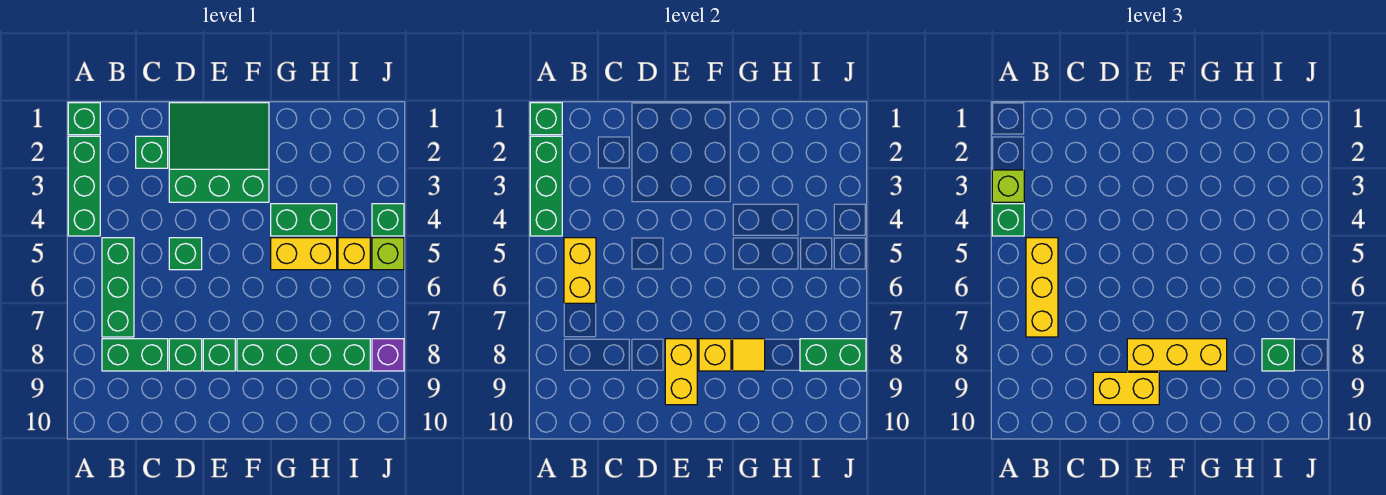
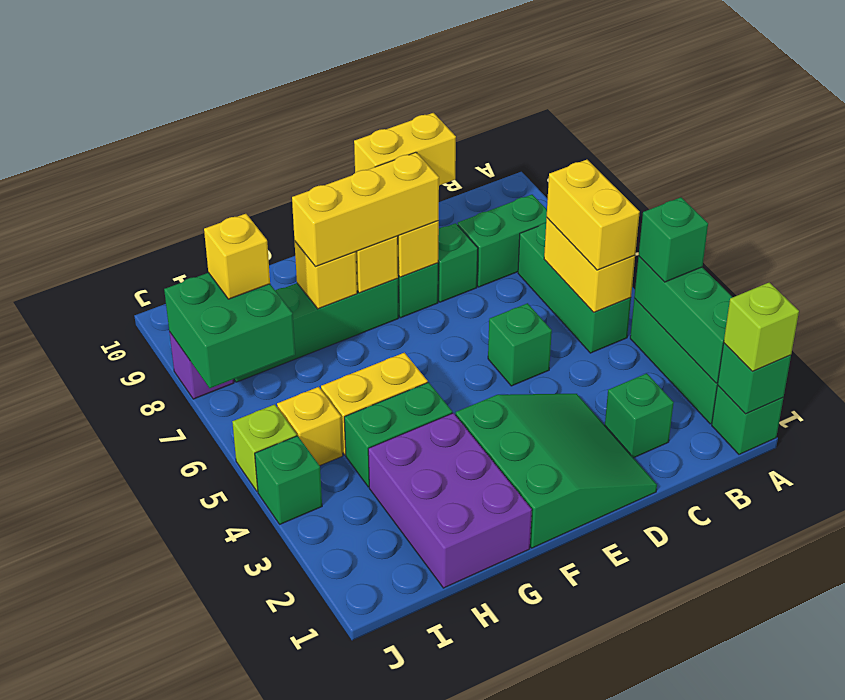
lime 1x1 brick [992,170,1024,202] -> lime 1x1 brick moved to [724,282,799,371]
yellow 1x3 brick [1026,238,1058,337] -> yellow 1x2 brick [547,160,640,270]
green 3x3 slope [169,103,269,202] -> green 3x3 slope turned to [456,394,657,548]
none -> purple 2x3 brick [368,413,532,588]
yellow 1x1 tile [733,339,765,371] -> yellow 1x1 brick [294,241,357,309]
green 1x2 brick [800,339,866,371] -> green 2x2 brick [164,273,295,388]
green 1x1 brick [1262,339,1294,371] -> yellow 1x1 brick [204,214,270,299]

